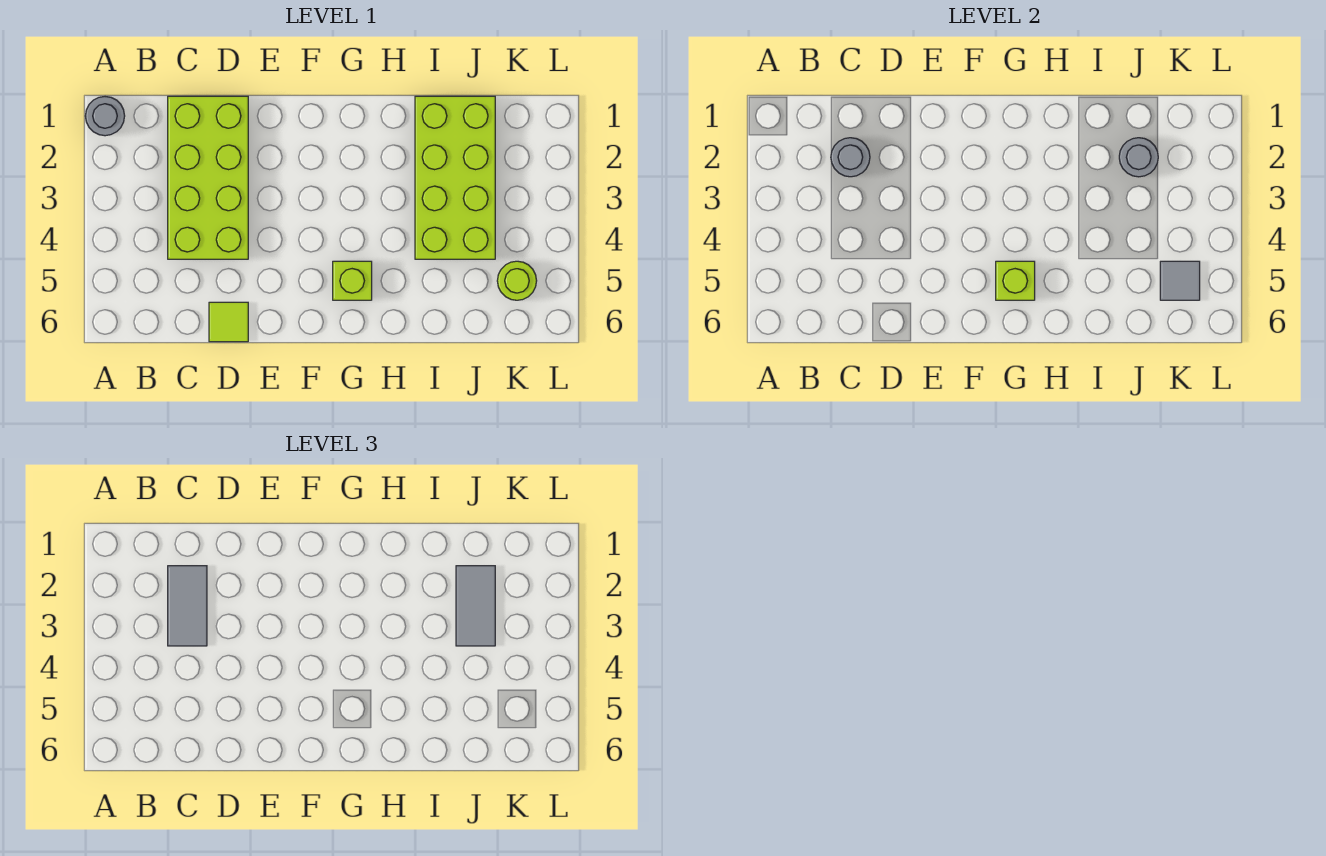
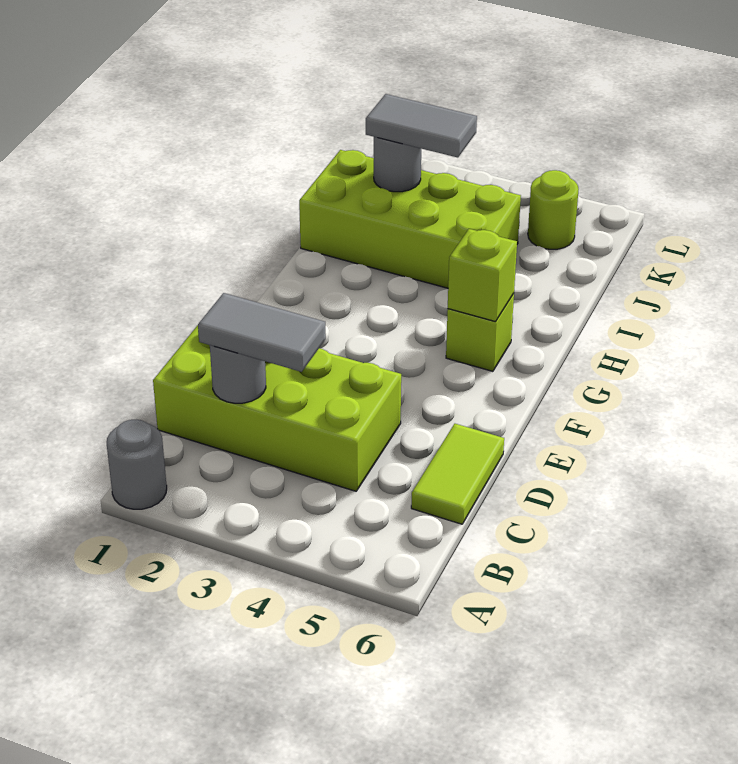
lime 1x1 tile [209,302,248,342] -> lime 1x2 tile [411,424,504,524]
grey 1x1 tile [1160,261,1200,300] -> none

